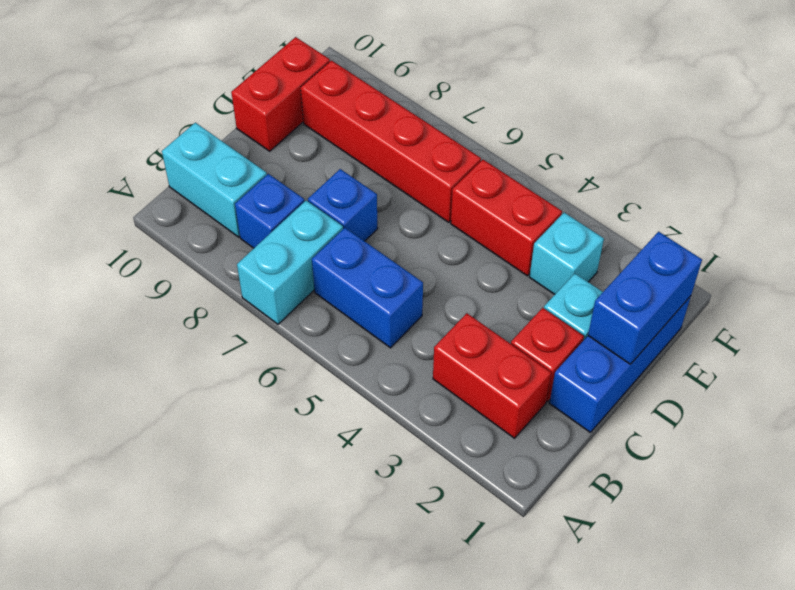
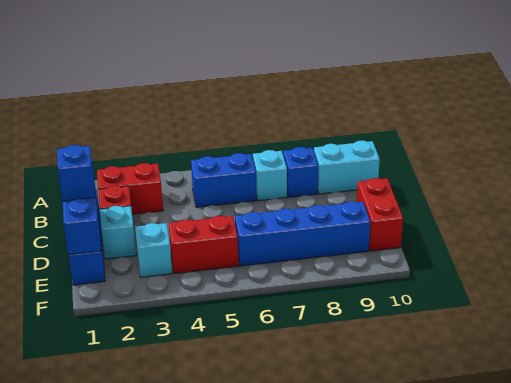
cyan 1x2 brick [237,201,343,324] -> cyan 1x1 brick [253,150,287,201]
blue 1x1 brick [308,169,378,241] -> blue 1x1 brick moved to [57,145,95,201]
red 1x4 brick [301,61,481,223] -> blue 1x4 brick [235,201,370,266]

